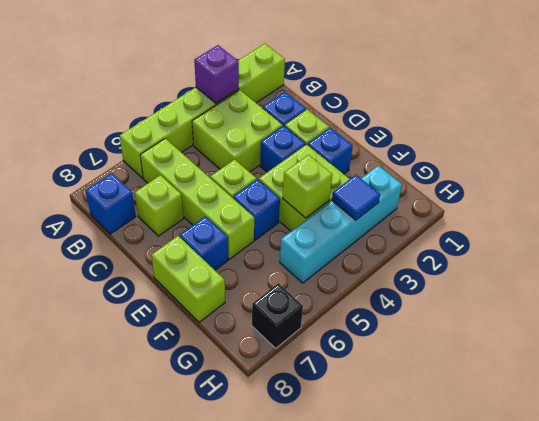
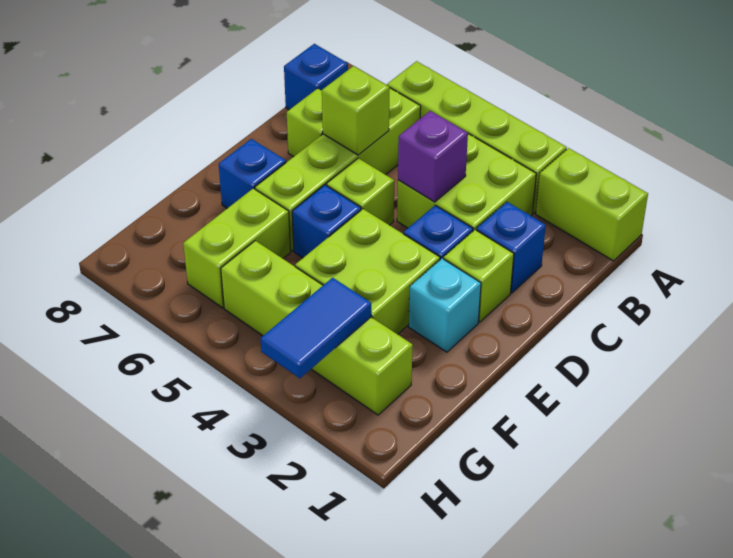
purple 1x1 brick [194,45,239,103] -> purple 1x1 brick moved to [398,111,468,202]
blue 1x1 brick [308,128,353,174] -> cyan 1x1 brick [409,259,481,352]
lime 1x2 brick [151,236,225,322] -> lime 1x2 brick moved to [183,188,291,308]
lime 1x1 brick [283,155,332,218] -> lime 1x1 brick moved to [322,66,390,155]
cyan 1x4 brick [280,166,402,283] -> lime 1x4 brick [221,241,413,415]
blue 1x1 tile [332,175,380,220] -> blue 1x2 tile [261,278,371,378]
black 1x1 brick [252,283,303,348] -> none

